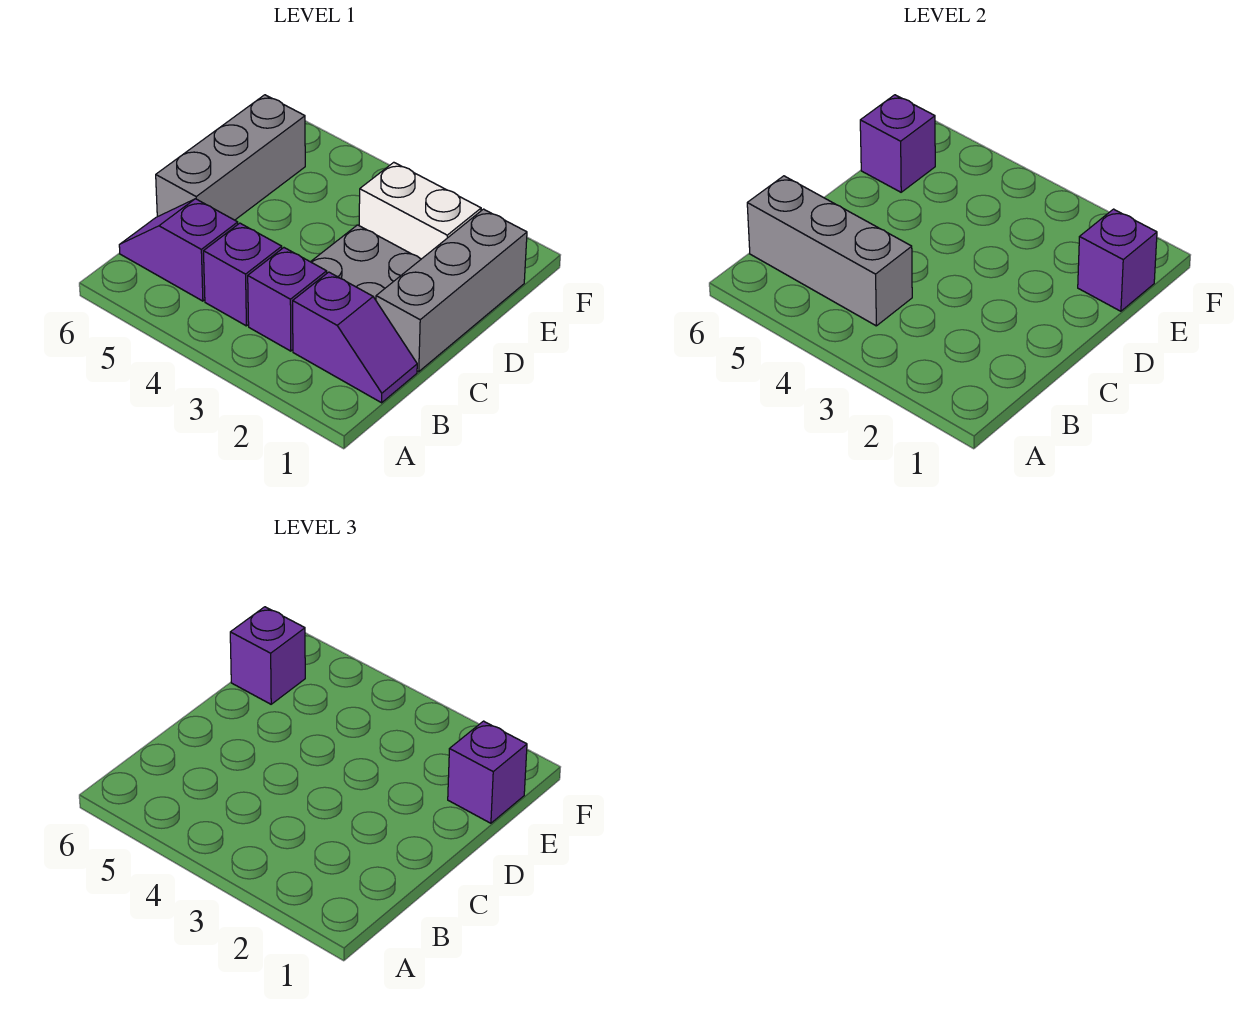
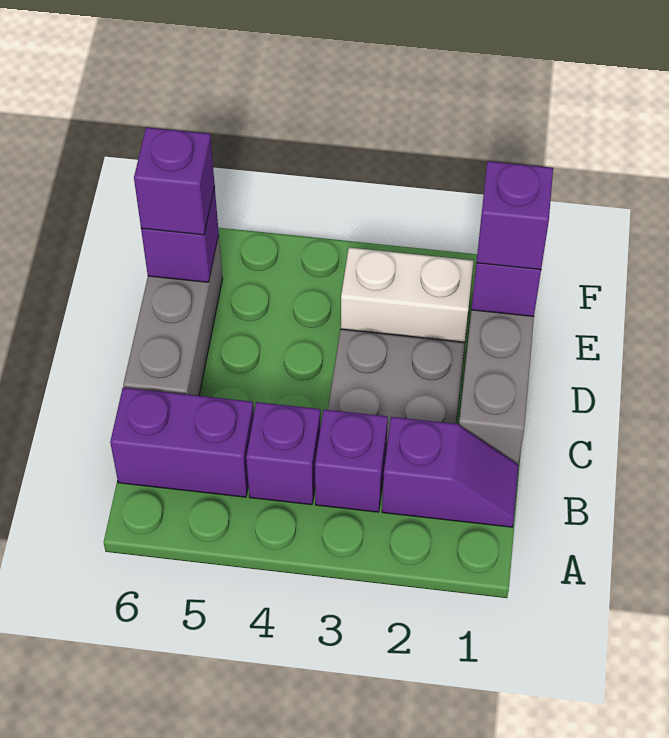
grey 1x3 brick [747,176,912,326] -> none
purple 1x2 slope [119,199,238,301] -> purple 1x2 brick [110,387,254,497]

